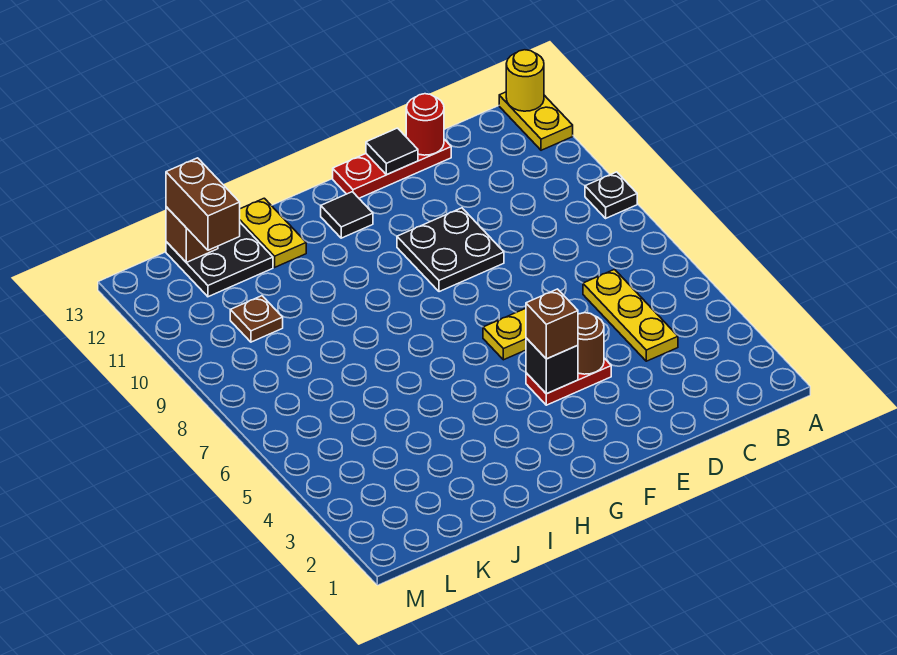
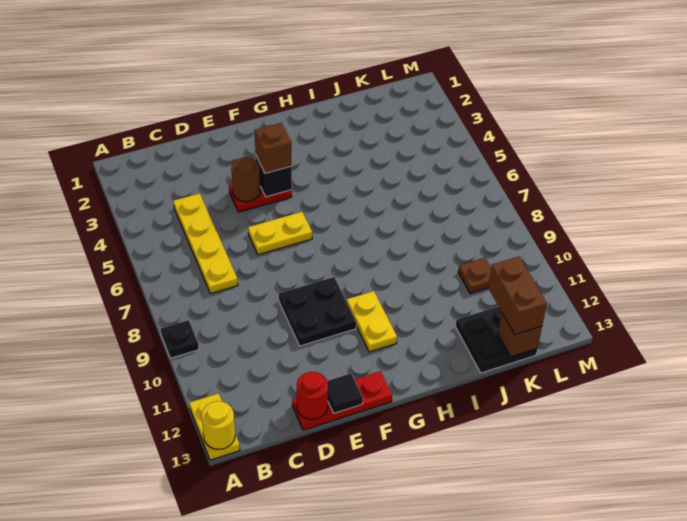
yellow 1x3 plate [583,269,678,361] -> yellow 1x4 plate [173,193,238,294]
black 1x1 tile [321,192,373,238] -> none
yellow 1x2 plate [240,198,306,267] -> yellow 1x2 plate moved to [347,291,397,352]

